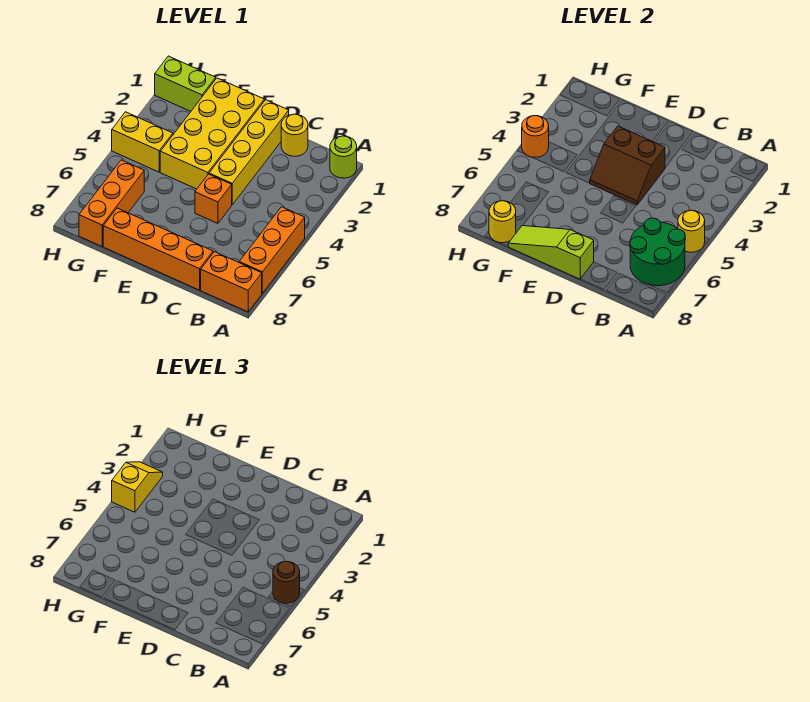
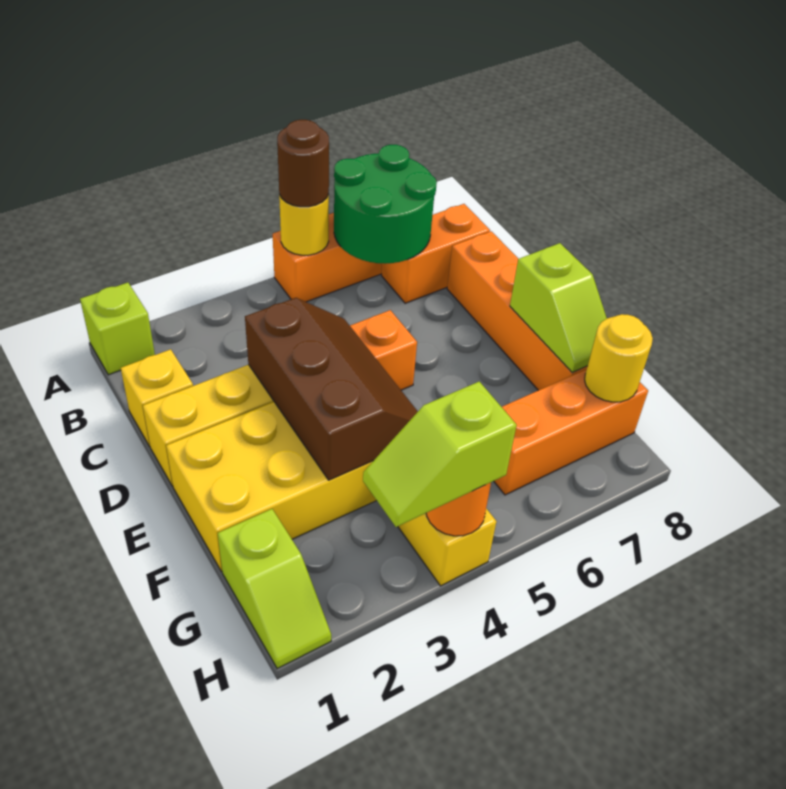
lime 1x1 round brick [330,136,357,178] -> lime 1x1 brick [80,283,155,375]
orange 1x2 brick [201,252,262,312] -> orange 1x2 brick turned to [382,204,490,303]
yellow 1x1 round brick [281,114,308,156] -> yellow 1x1 brick [121,349,193,446]
brown 2x2 slope [590,126,665,205] -> brown 2x3 slope [245,298,418,480]
lime 1x3 slope [508,226,594,279] -> lime 1x2 slope [510,243,607,372]
lime 1x2 brick [155,56,216,111] -> lime 1x2 slope [218,509,331,669]
yellow 1x2 slope [112,462,163,512] -> lime 1x2 slope [363,381,517,527]

